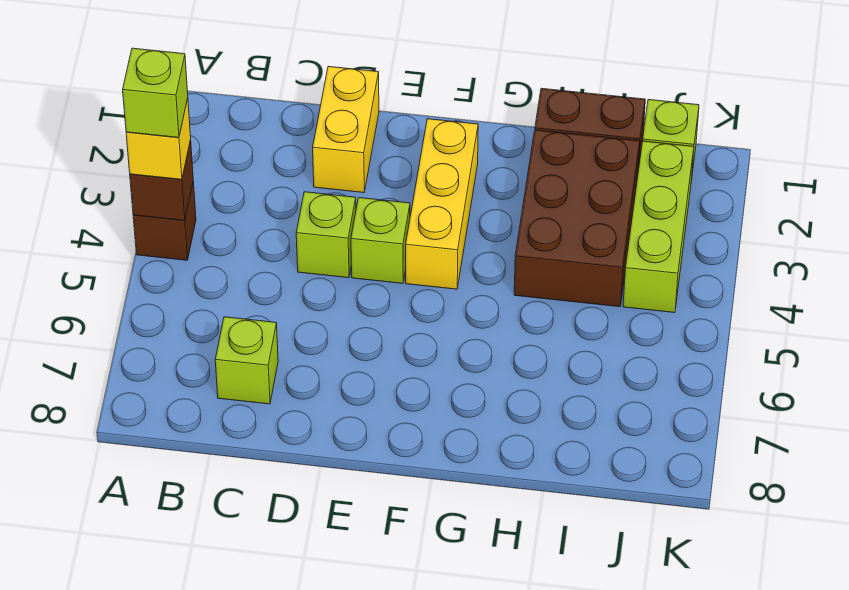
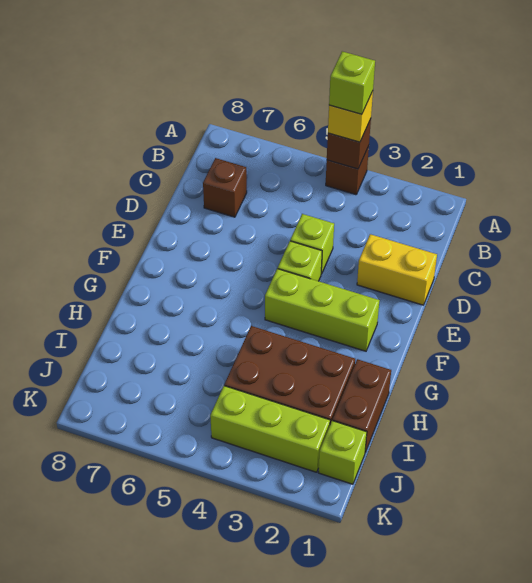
lime 1x1 brick [215,317,278,404] -> brown 1x1 brick [203,158,247,217]
yellow 1x3 brick [406,119,478,289] -> lime 1x3 brick [265,269,379,351]

